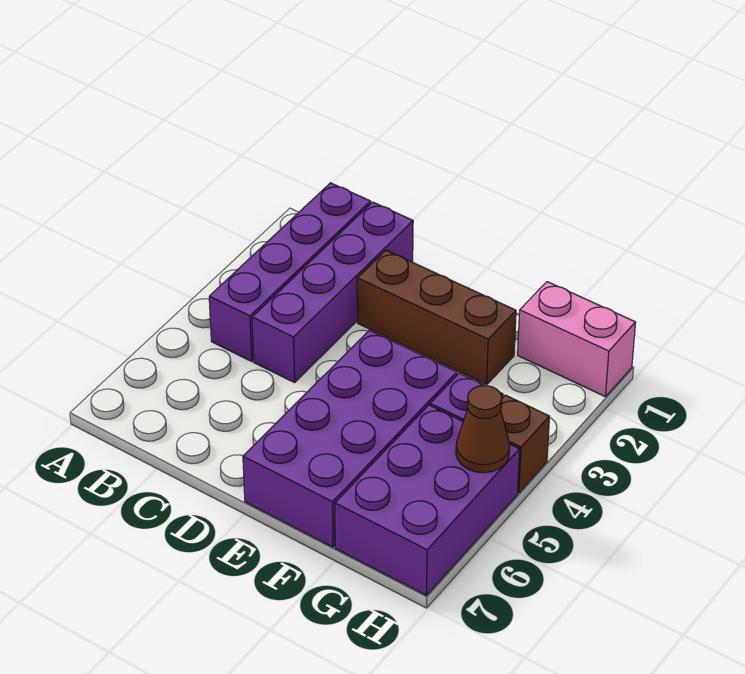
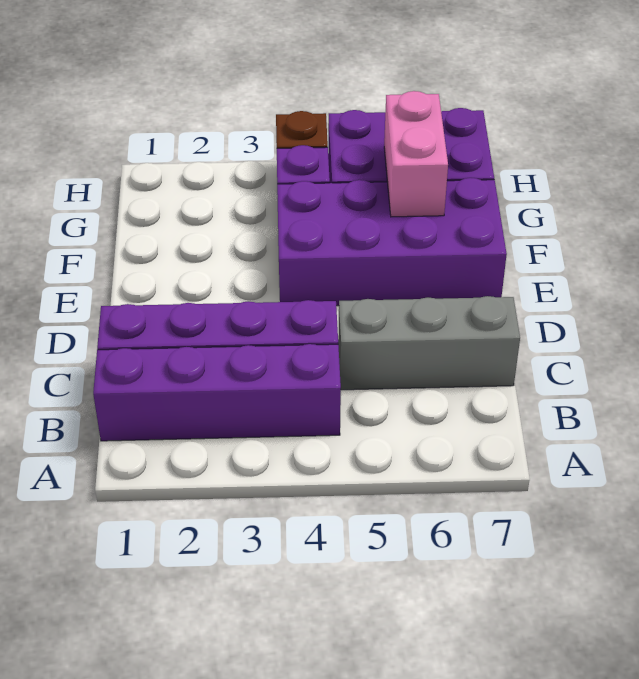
none -> grey 1x3 brick [338,296,520,390]
brown 1x3 brick [357,250,516,385] -> none
pink 1x2 brick [518,282,636,397] -> pink 1x2 brick moved to [384,91,448,217]
brown 1x1 cone [456,386,510,473] -> none

